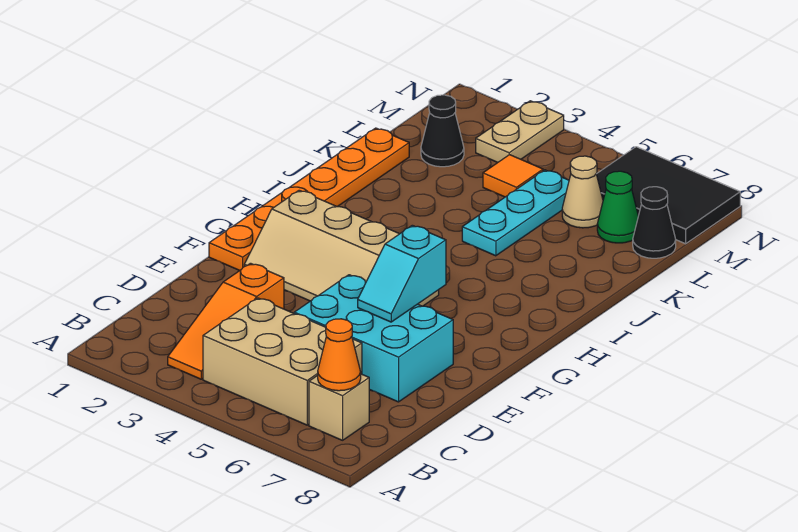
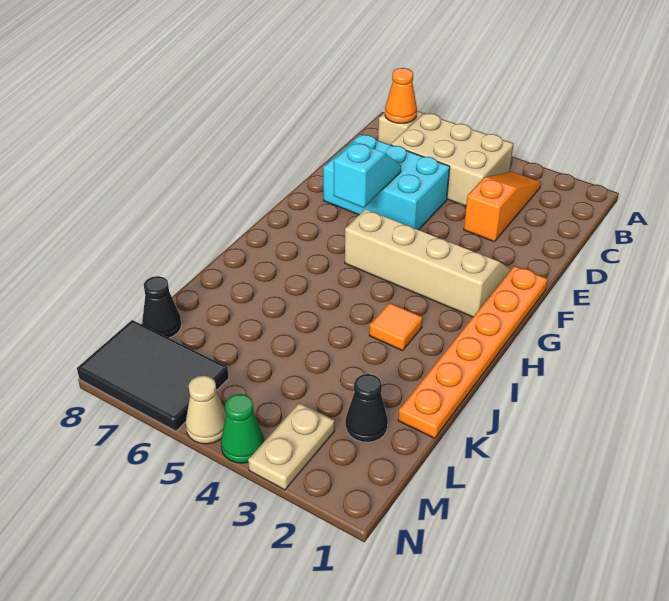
cyan 1x3 plate [462,170,569,256] -> none
orange 1x1 tile [483,155,543,197] -> orange 1x1 tile moved to [369,303,423,351]
tan 1x1 cone [562,156,603,228] -> tan 1x1 cone moved to [186,375,226,444]
green 1x1 cone [597,171,638,243] -> green 1x1 cone moved to [221,394,264,463]

